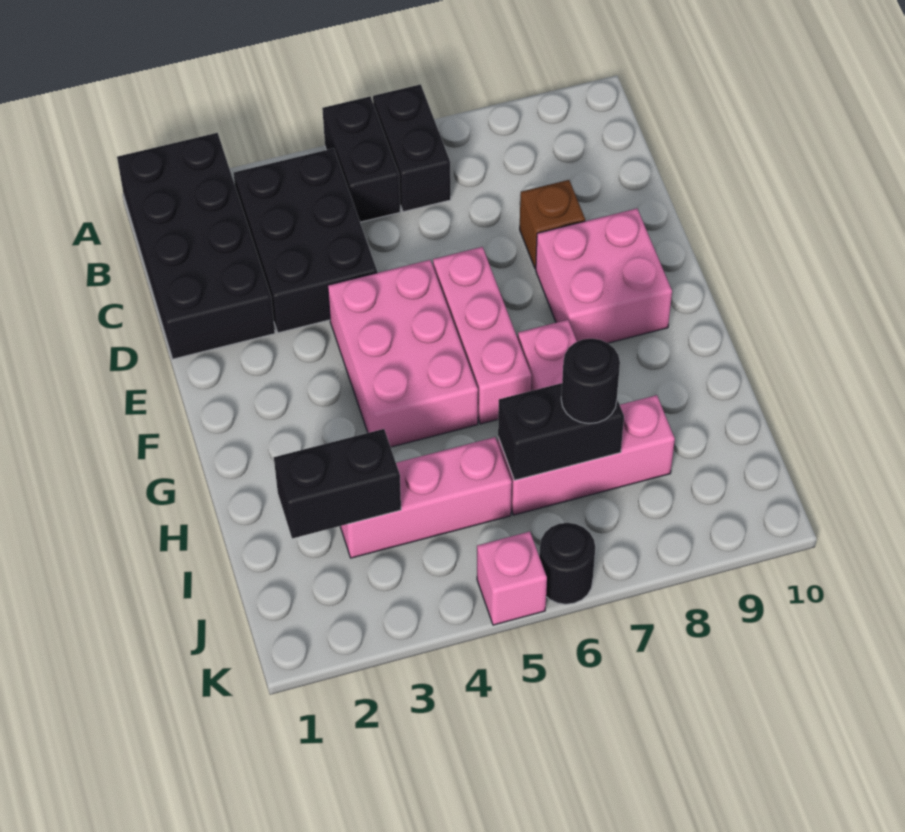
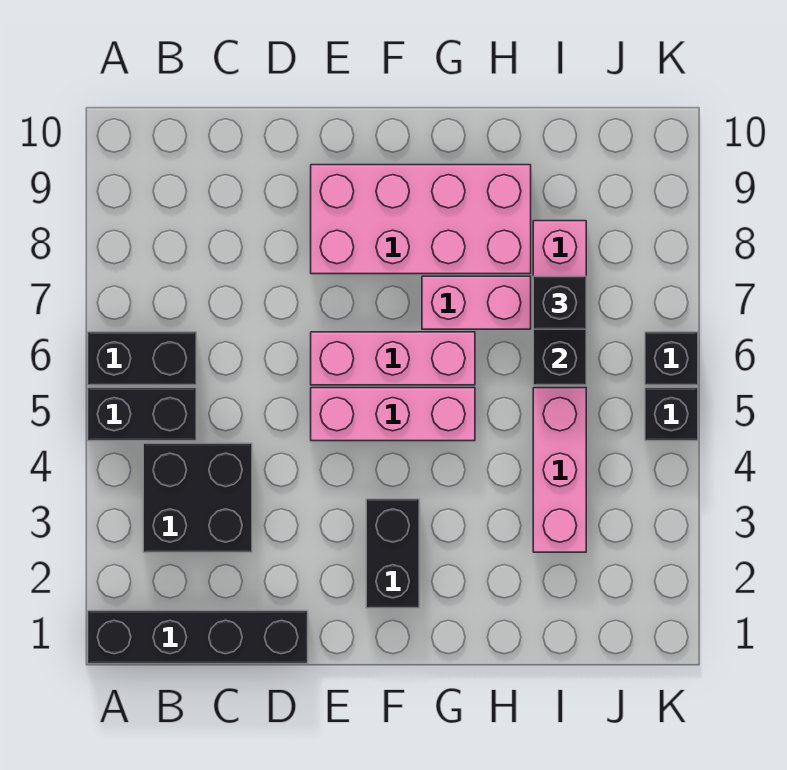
black 2x4 brick [117,133,275,359] -> black 1x4 brick [88,611,308,664]
black 2x3 brick [234,148,377,333] -> black 2x2 brick [143,443,252,552]
brown 1x1 brick [520,180,585,269] -> none
pink 2x3 brick [328,260,478,447] -> pink 1x3 brick [311,388,475,441]
pink 2x2 brick [536,209,672,343] -> pink 2x4 brick [311,165,531,274]
black 1x2 brick [274,429,401,539] -> black 1x2 brick moved to [366,499,419,608]
black 1x1 round brick [561,339,620,424] -> black 1x1 brick [533,276,586,329]
pink 1x1 brick [477,532,547,625] -> black 1x1 brick [645,388,698,441]
black 1x1 round brick [539,523,595,604] -> black 1x1 brick [645,332,698,385]

